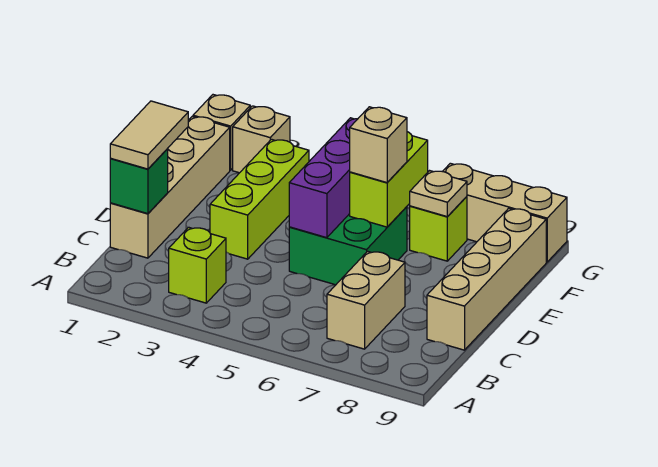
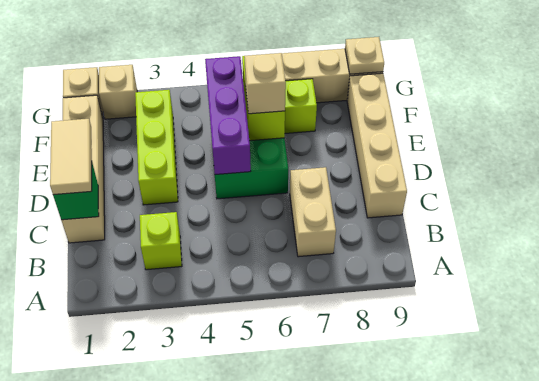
tan 1x1 plate [410,171,467,217] -> tan 1x1 plate moved to [345,37,384,74]

